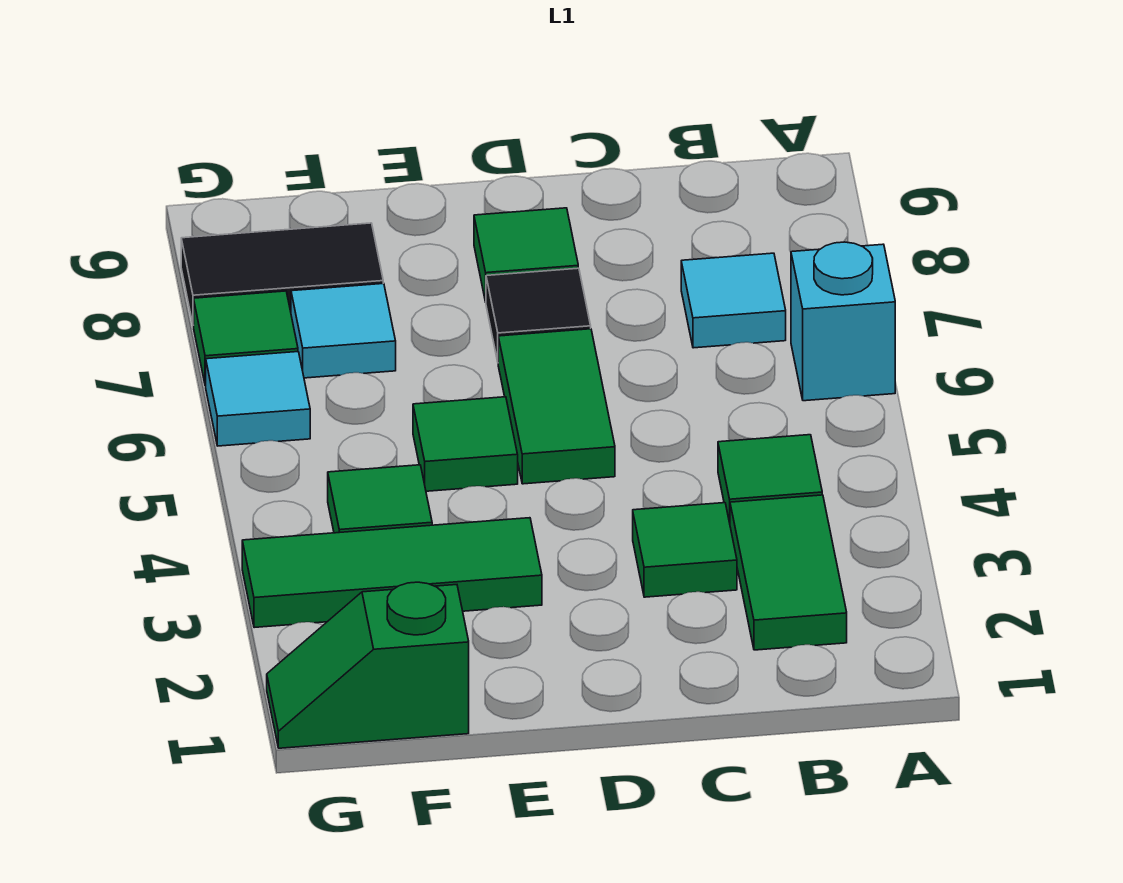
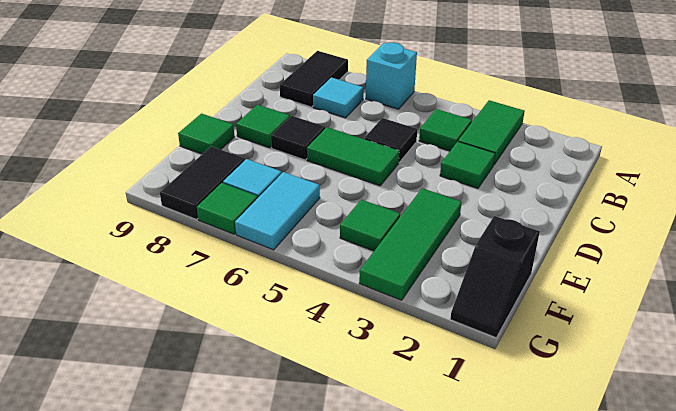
none -> black 1x2 tile [280,51,348,107]
green 1x2 tile [730,495,847,650] -> green 1x2 tile turned to [458,100,525,164]
none -> black 1x1 tile [364,118,417,162]
green 1x1 tile [413,397,518,491] -> green 1x1 tile moved to [178,114,234,154]
green 1x2 slope [267,582,469,748] -> black 1x2 slope [450,216,540,338]
cyan 1x1 tile [206,352,310,446] -> cyan 1x2 tile [235,172,320,250]

